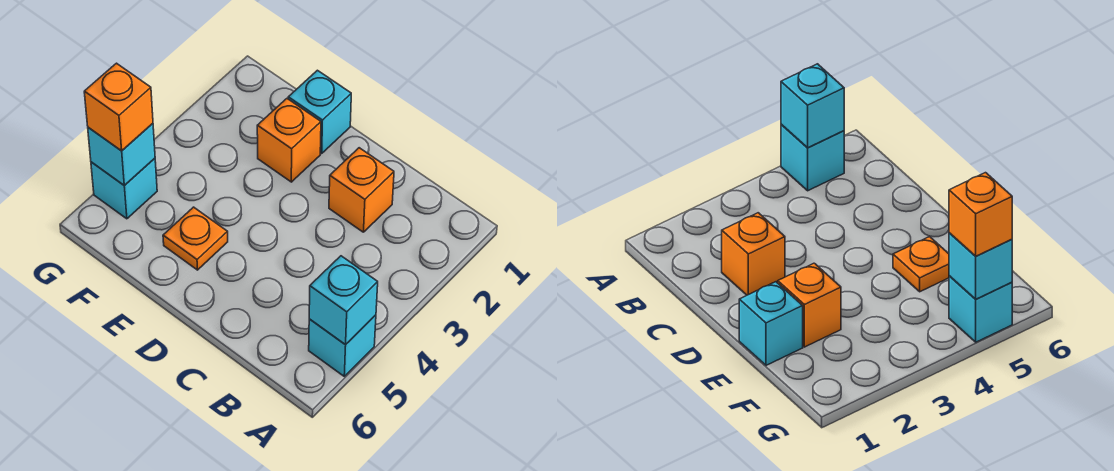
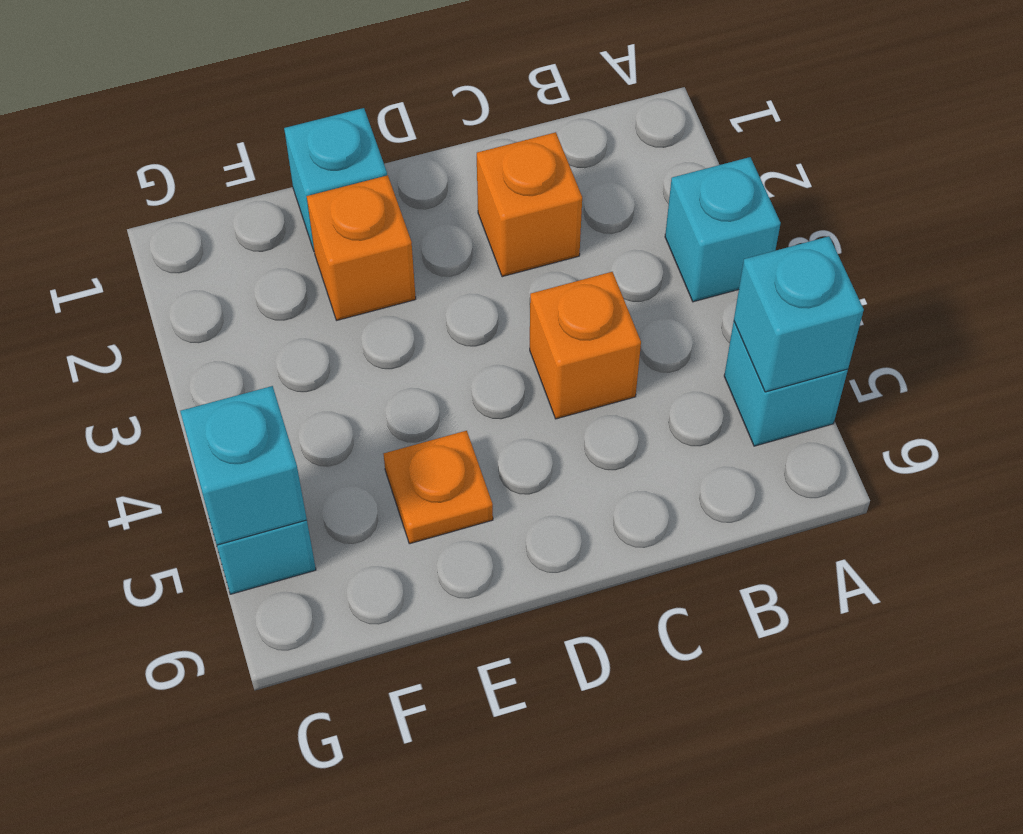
none -> cyan 1x1 brick [665,157,781,302]
orange 1x1 brick [84,63,153,151] -> orange 1x1 brick moved to [530,272,641,419]

